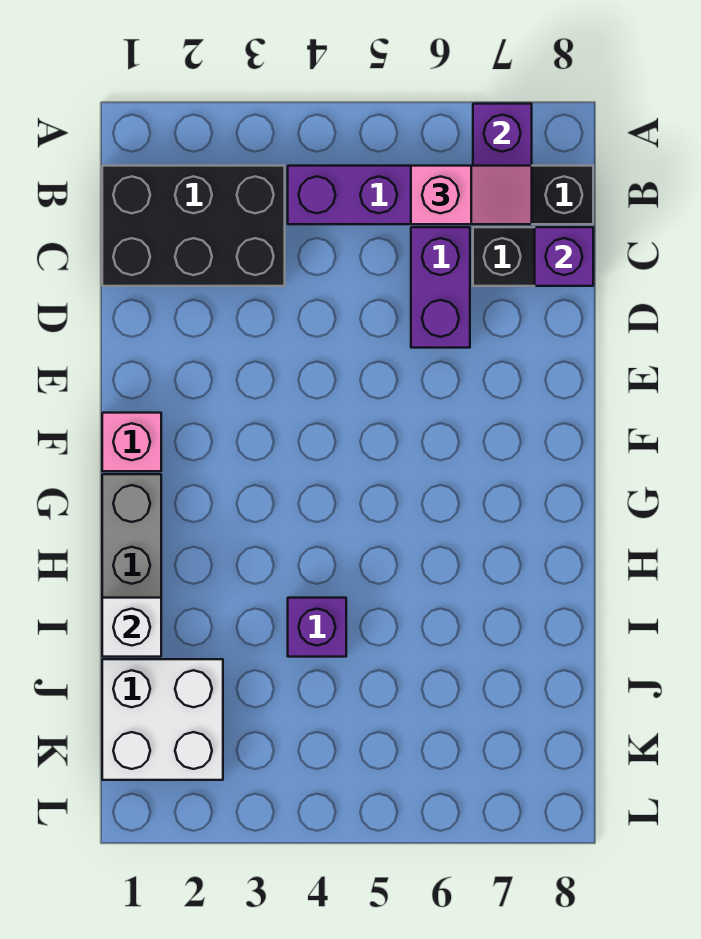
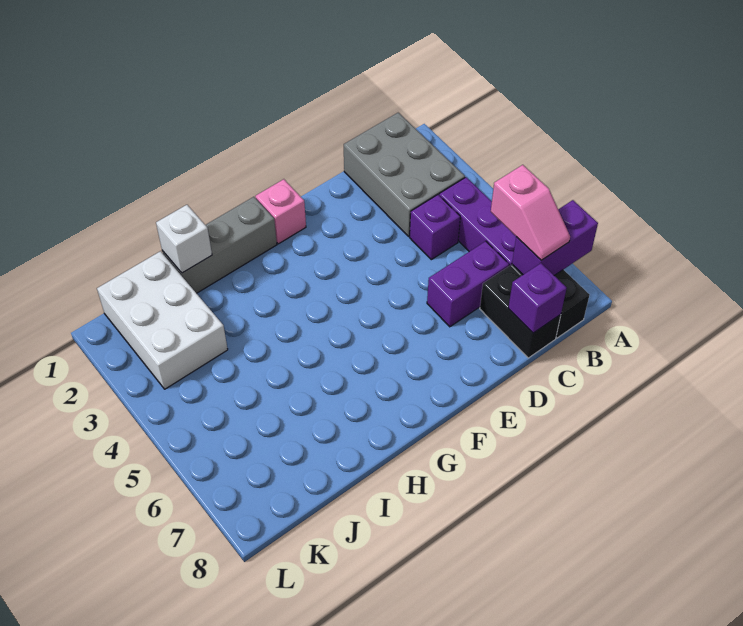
black 2x3 brick [102,166,285,286] -> grey 2x3 brick [344,113,465,237]
purple 1x1 brick [288,598,346,657] -> purple 1x1 brick moved to [410,195,460,260]
white 2x2 brick [102,659,223,780] -> white 2x3 brick [97,251,228,389]

